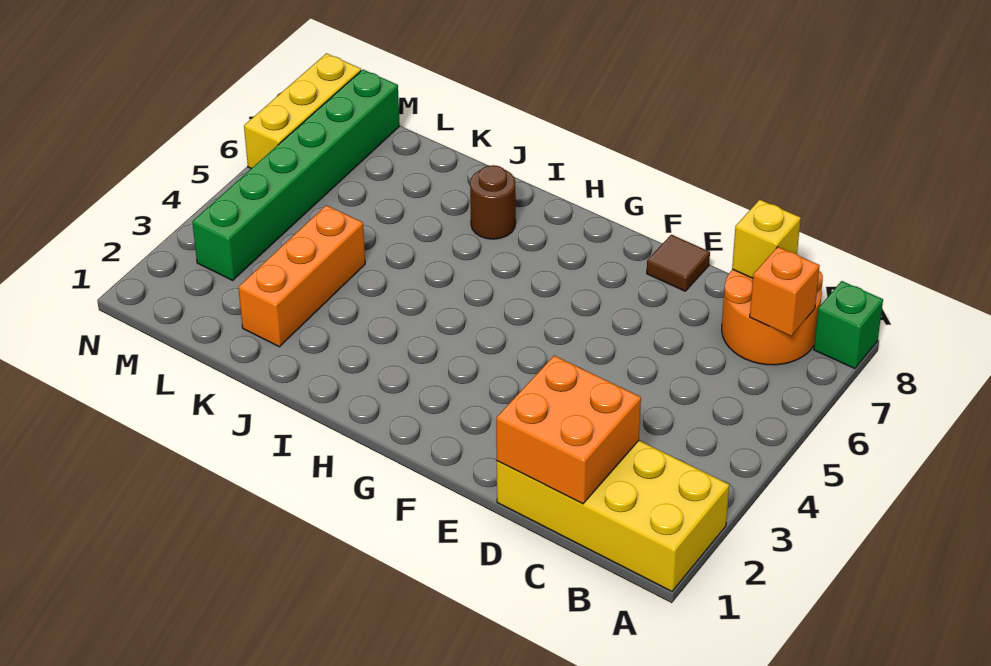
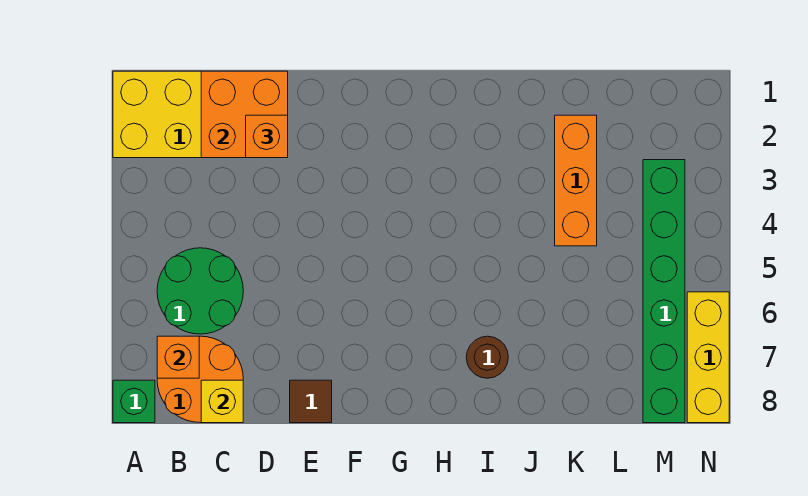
none -> green 2x2 round brick [157,248,243,334]
none -> orange 1x1 brick [246,115,288,158]

